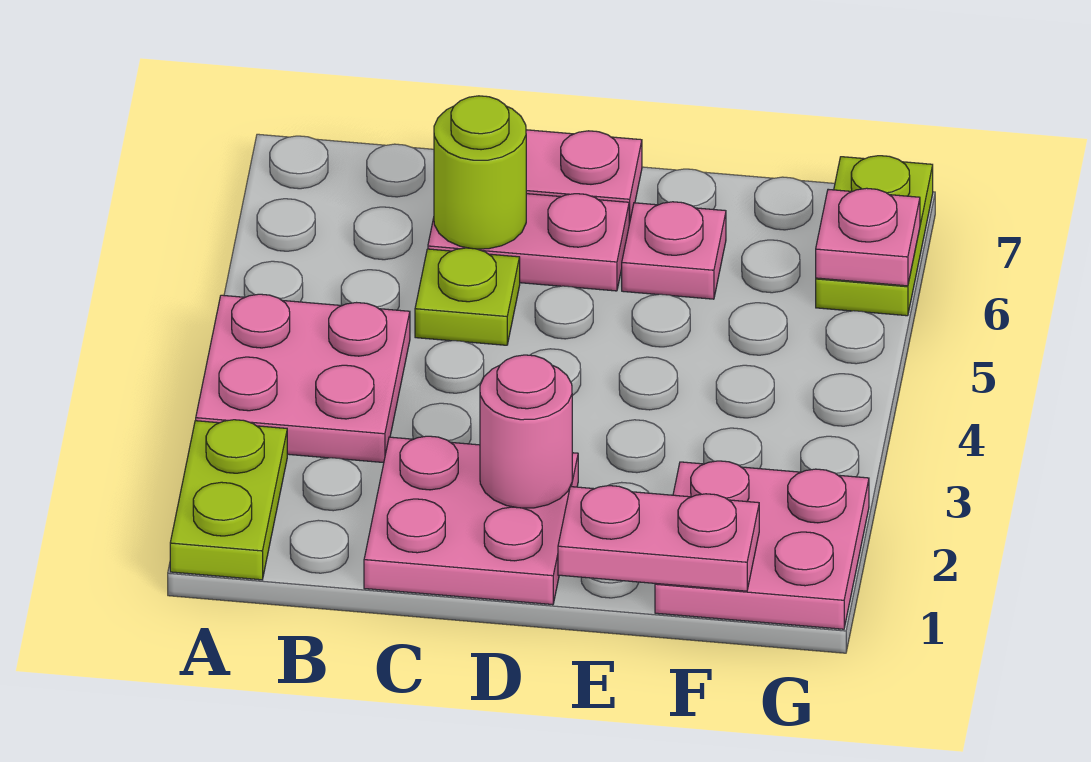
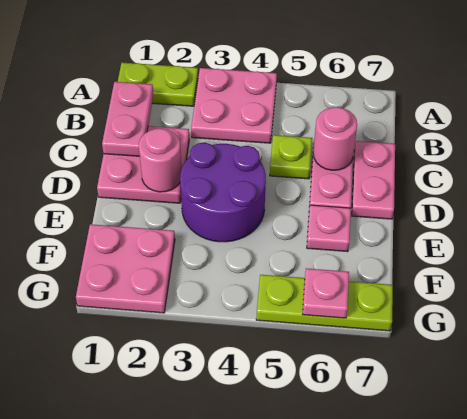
lime 1x1 round brick [434,96,526,249] -> pink 1x1 round brick [313,107,357,170]
none -> purple 2x2 round brick [180,143,266,242]
pink 1x2 plate [558,486,759,591] -> pink 1x2 plate moved to [102,82,153,156]
lime 1x2 plate [816,156,933,316] -> lime 1x3 plate [256,275,393,331]

